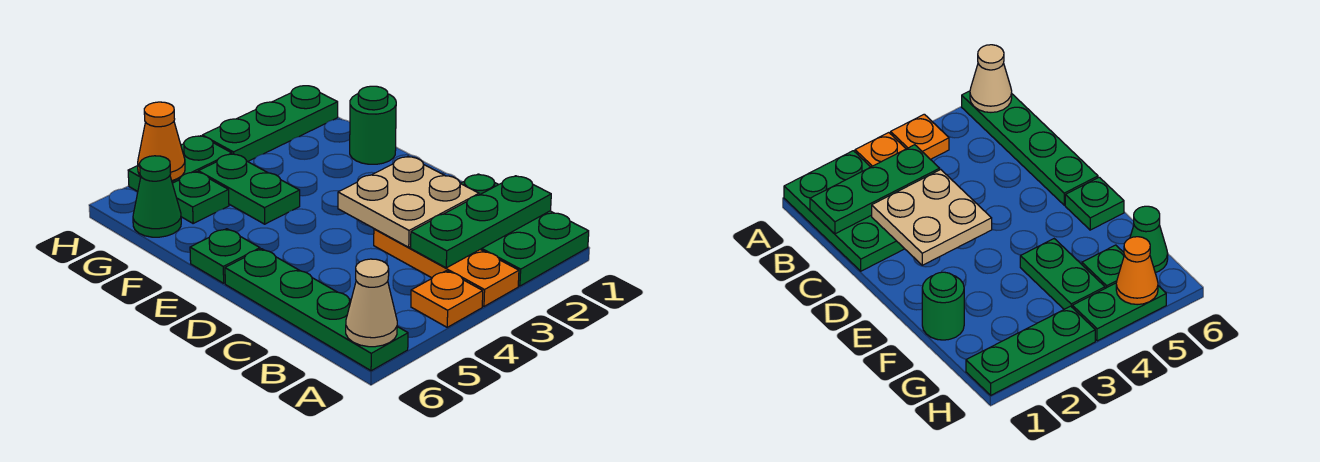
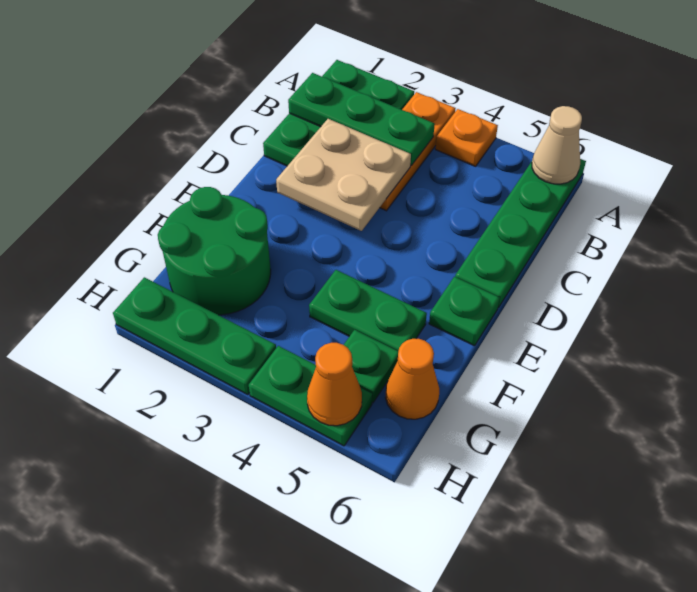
green 1x1 round brick [350,86,396,164] -> green 2x2 round brick [158,187,271,315]
green 1x2 plate [198,154,300,224] -> green 1x2 plate turned to [309,270,427,351]
green 1x1 cone [133,156,181,237] -> orange 1x1 cone [385,339,439,419]

